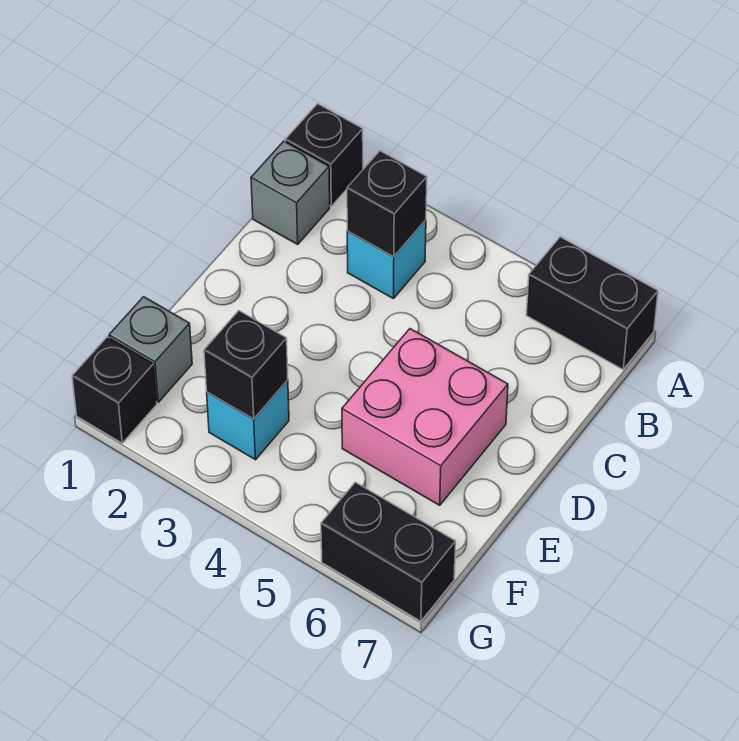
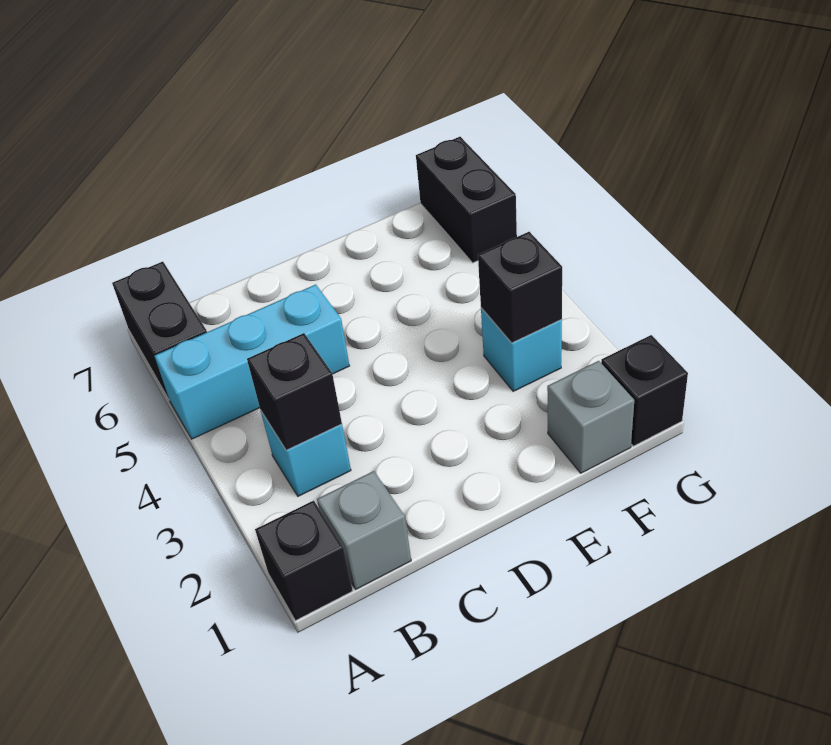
none -> cyan 1x3 brick [154,284,349,439]
pink 2x2 brick [342,329,508,505] -> none

